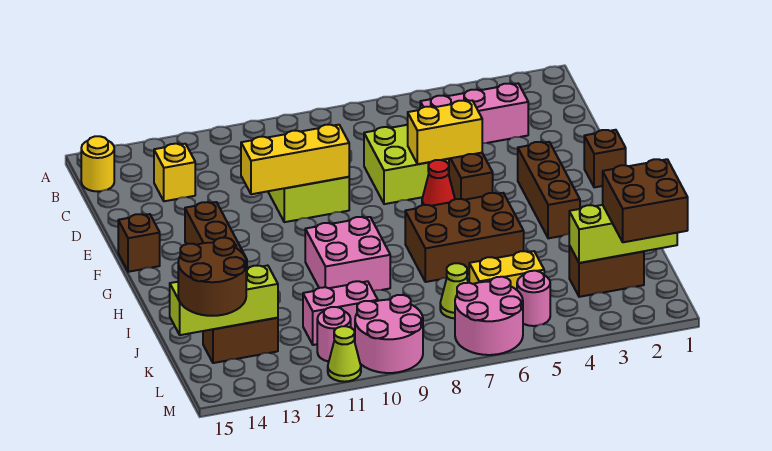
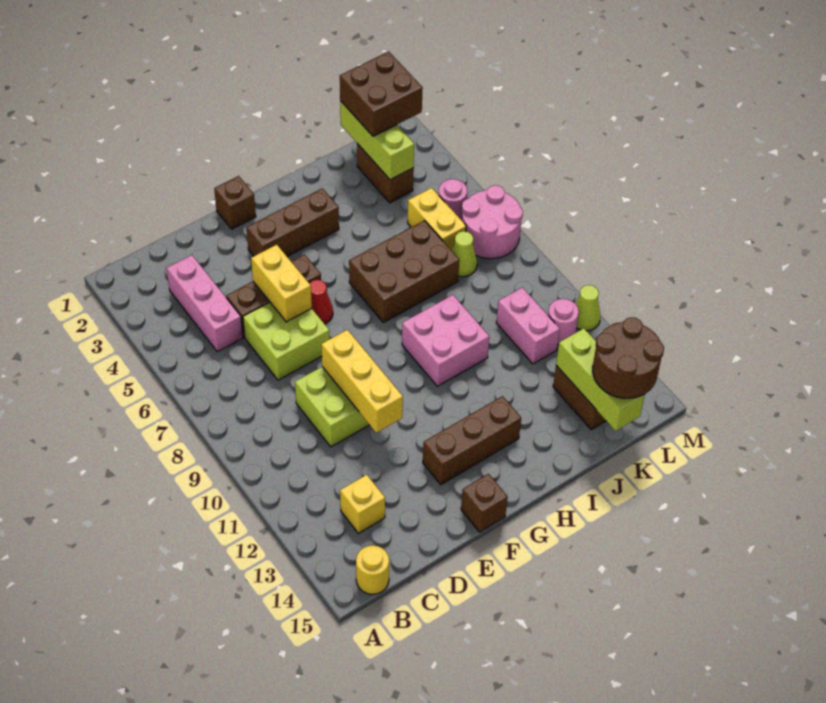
brown 2x3 brick [405,193,524,282] -> brown 2x3 brick turned to [349,220,459,322]
pink 2x2 round brick [355,295,423,373] -> none

